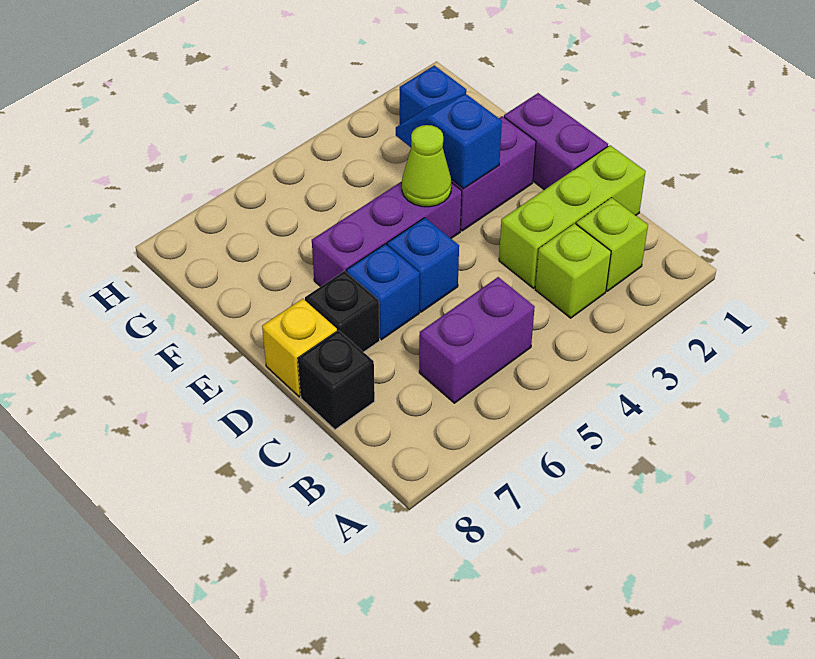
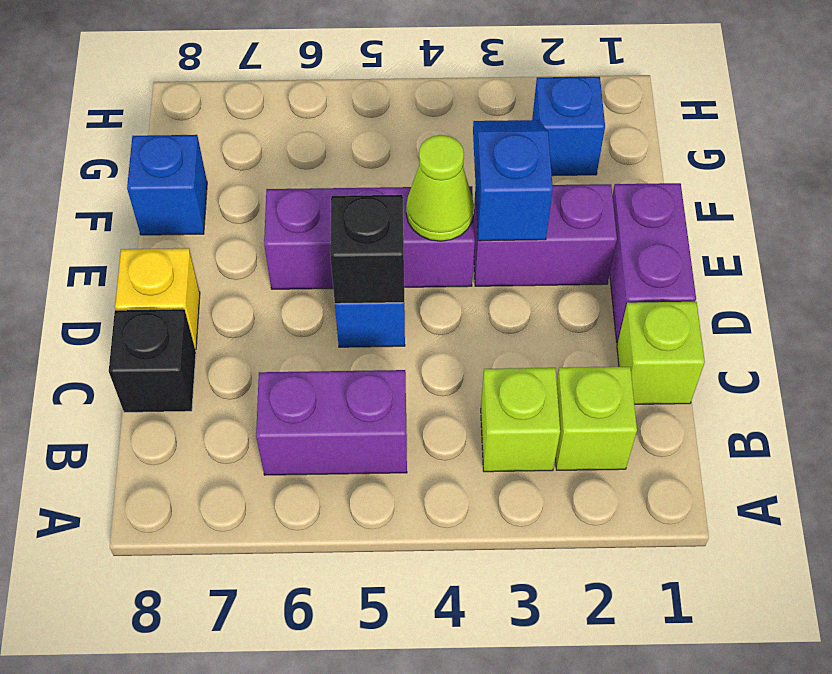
lime 1x3 brick [499,145,646,288] -> lime 1x1 brick [617,302,705,404]
blue 1x1 brick [347,244,420,340] -> blue 1x1 brick moved to [127,135,207,235]
black 1x1 brick [305,271,380,352] -> black 1x1 brick moved to [330,195,404,304]

